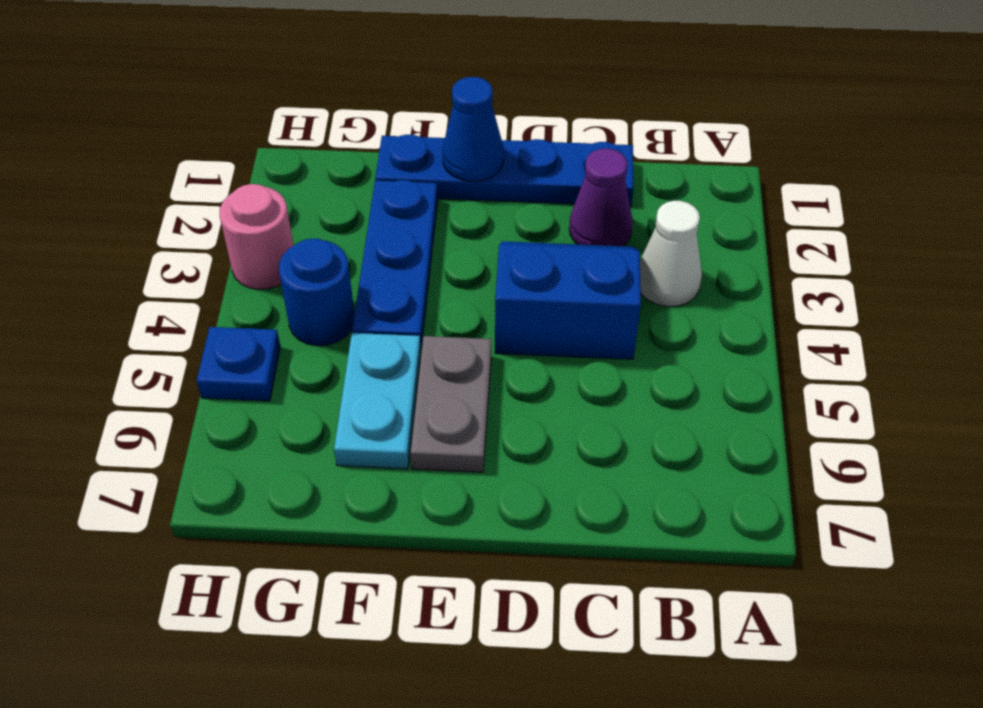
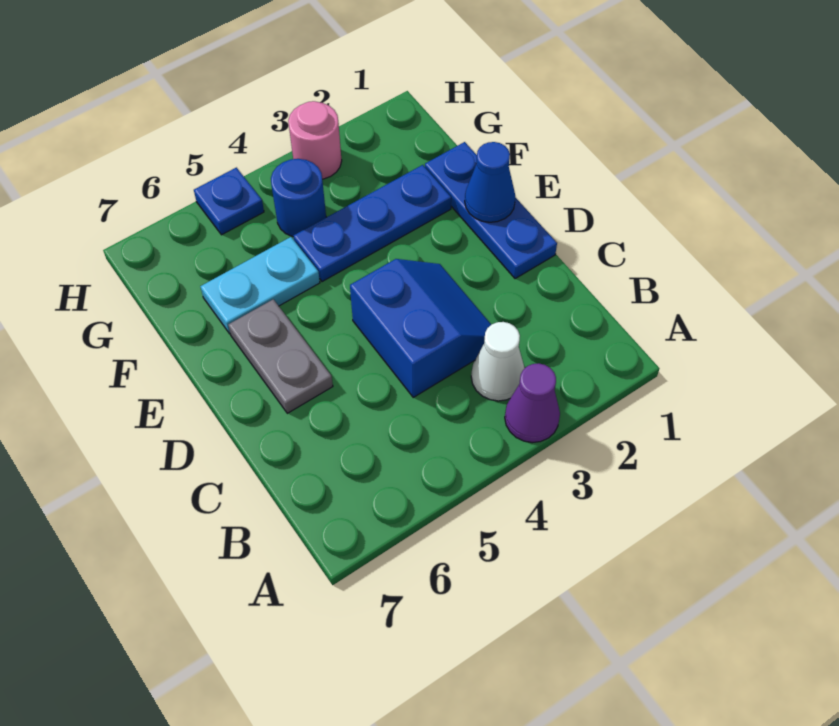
blue 1x4 plate [375,135,633,206] -> blue 1x3 plate [425,142,557,279]
purple 1x1 cone [569,149,633,246] -> purple 1x1 cone moved to [505,363,560,443]
grey 1x2 plate [410,336,491,472] -> grey 1x2 plate turned to [228,299,333,413]

